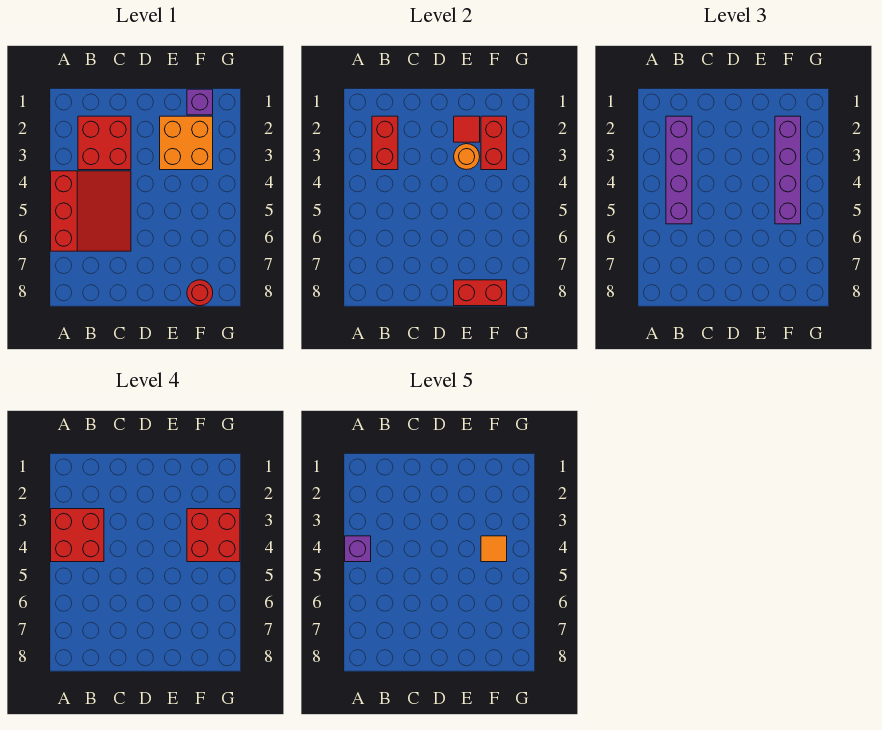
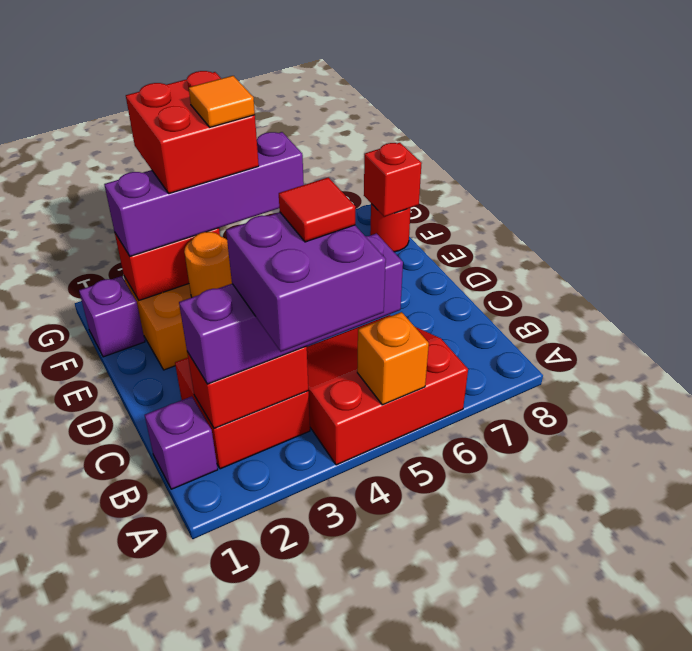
red 2x2 brick [51,509,104,562] -> purple 2x2 brick [226,212,386,352]
purple 1x1 brick [345,536,371,562] -> purple 1x1 brick moved to [145,396,218,489]
none -> orange 1x1 brick [357,312,429,405]
red 1x1 tile [454,116,480,142] -> red 1x1 tile moved to [279,177,356,242]
red 1x2 brick [454,280,507,306] -> red 1x1 brick [364,143,422,217]

